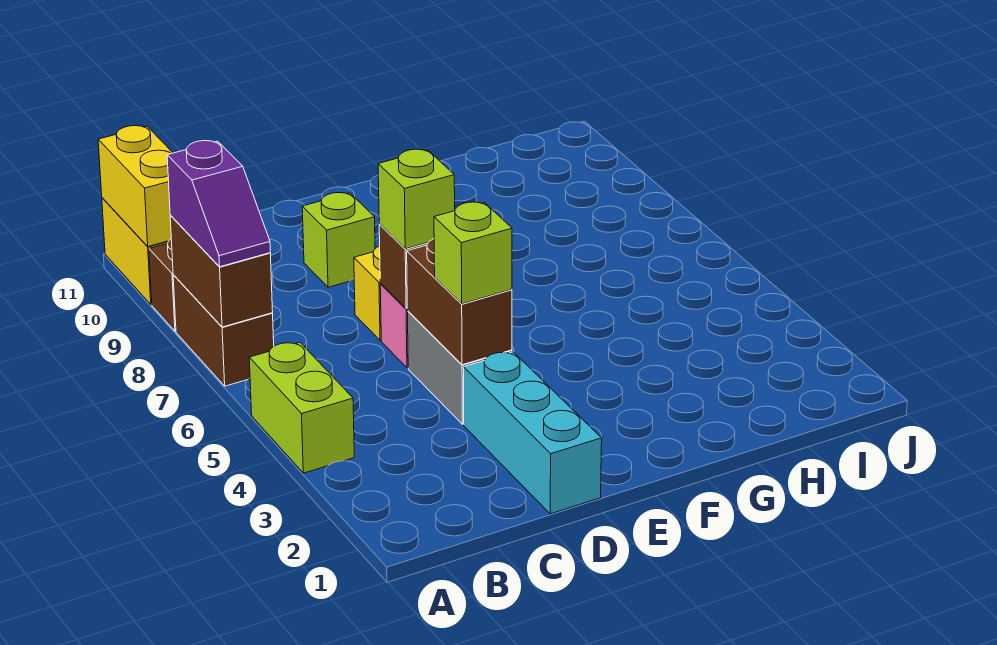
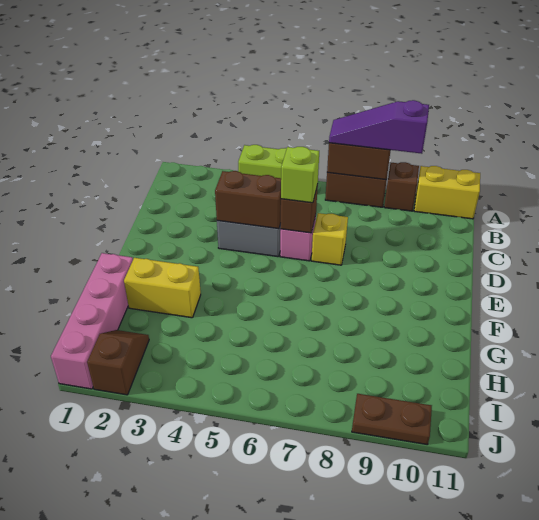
purple 1x2 slope [167,141,270,267] -> purple 1x3 slope [329,100,429,154]
yellow 1x2 brick [98,126,173,246] -> yellow 1x2 brick moved to [124,258,201,318]
cyan 1x3 brick [463,352,602,514] -> none
lime 1x1 brick [434,202,512,304] -> none
lime 1x1 brick [302,193,375,287] -> none
none -> pink 1x4 brick [51,253,133,389]
none -> brown 1x2 slope [87,330,149,395]
none -> brown 1x2 plate [352,394,432,445]

